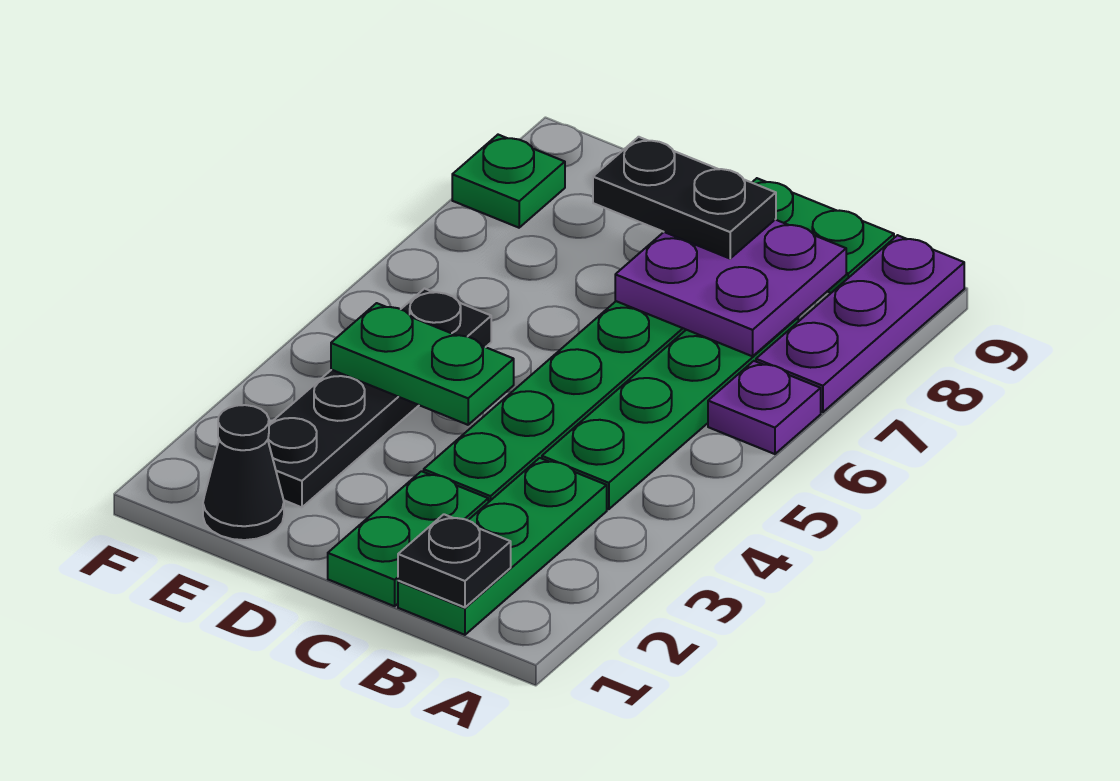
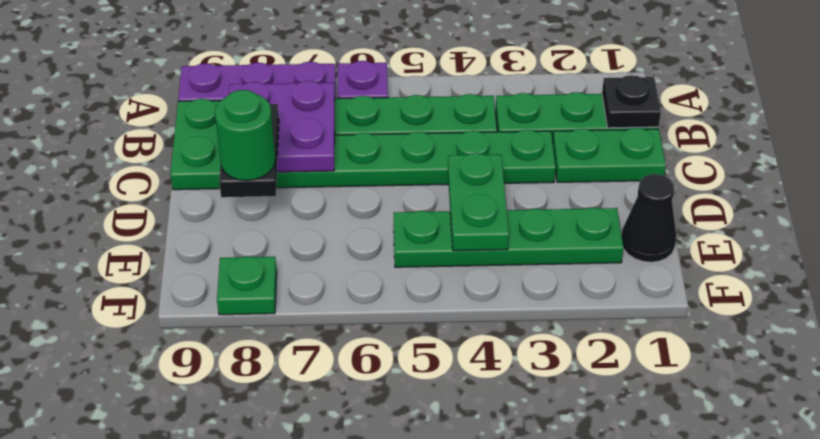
none -> green 1x1 round brick [215,90,275,181]
black 1x4 plate [268,289,491,507] -> green 1x4 plate [394,207,624,267]

